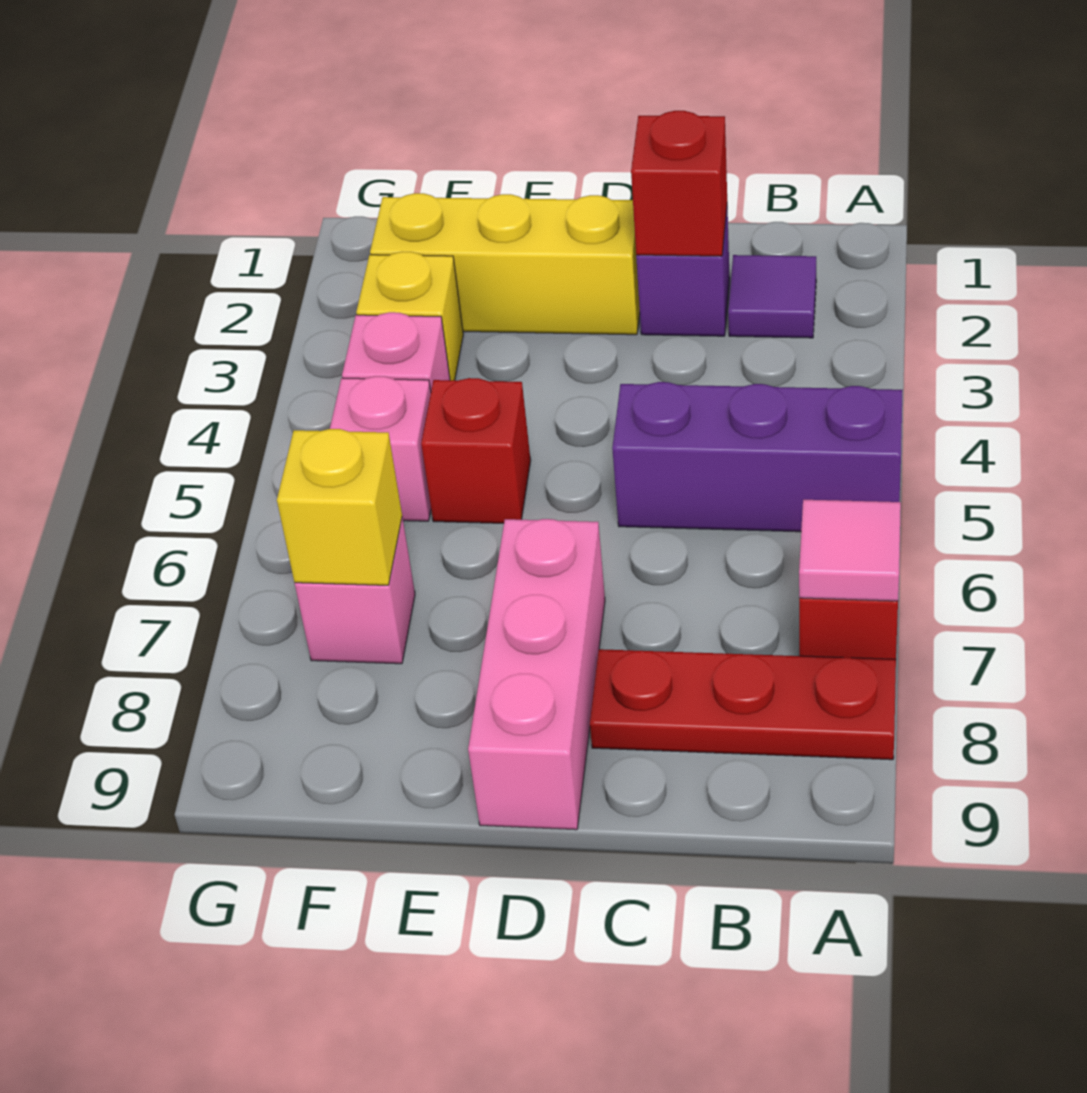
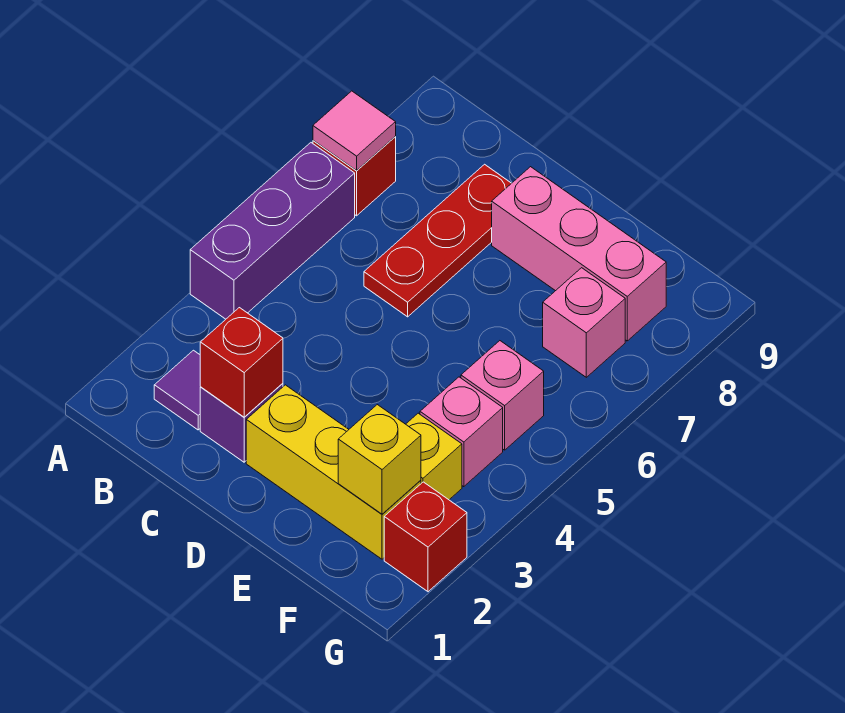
purple 1x3 brick [612,382,903,532] -> purple 1x3 brick turned to [190,143,355,319]
red 1x3 plate [590,649,896,760] -> red 1x3 plate turned to [364,164,511,317]
pink 1x3 brick [468,519,605,830] -> pink 1x3 brick turned to [492,167,666,341]
red 1x1 brick [421,378,531,523] -> red 1x1 brick moved to [384,482,467,592]
yellow 1x1 brick [277,429,402,585] -> yellow 1x1 brick moved to [338,405,421,514]

